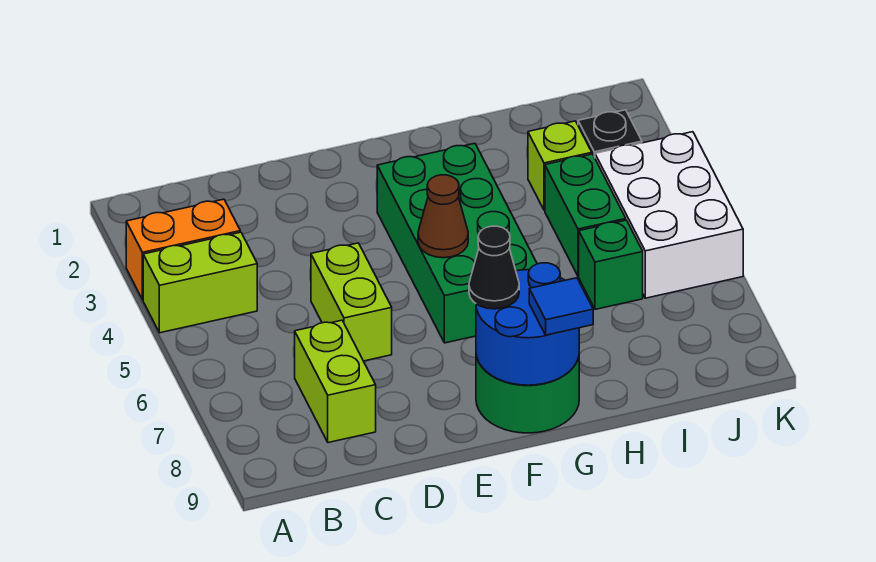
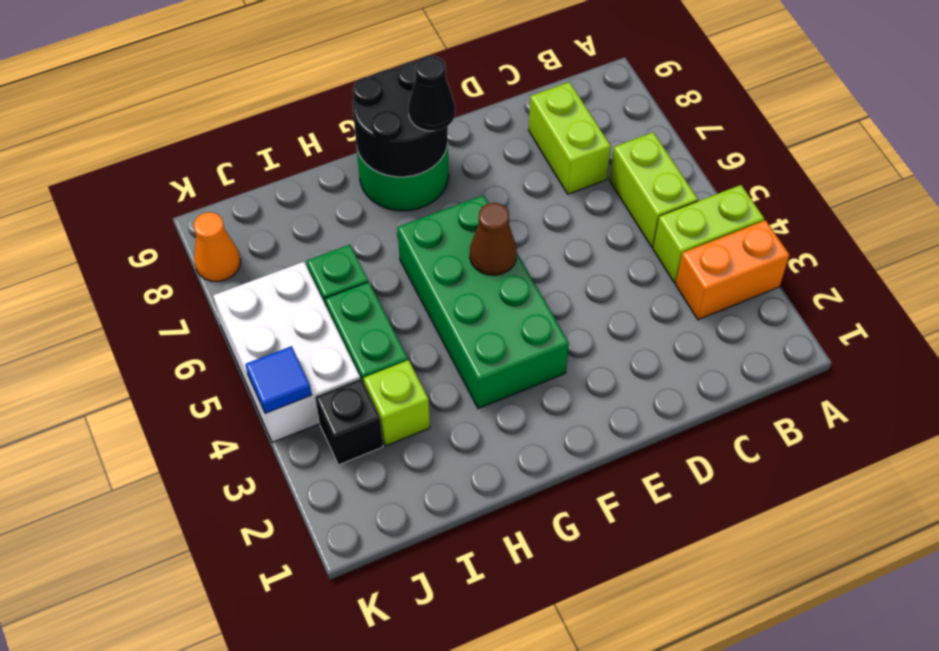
lime 1x2 brick [311,243,392,361] -> lime 1x2 brick moved to [610,132,698,247]
blue 2x2 round brick [476,263,579,385] -> black 2x2 round brick [353,62,448,177]
blue 1x1 tile [529,278,593,335] -> blue 1x1 tile moved to [245,346,312,413]
none -> orange 1x1 cone [194,212,241,281]

